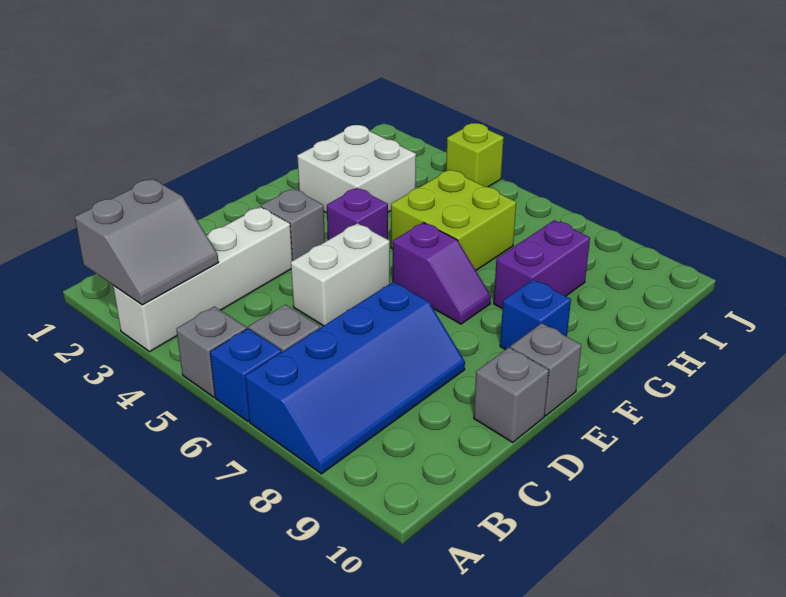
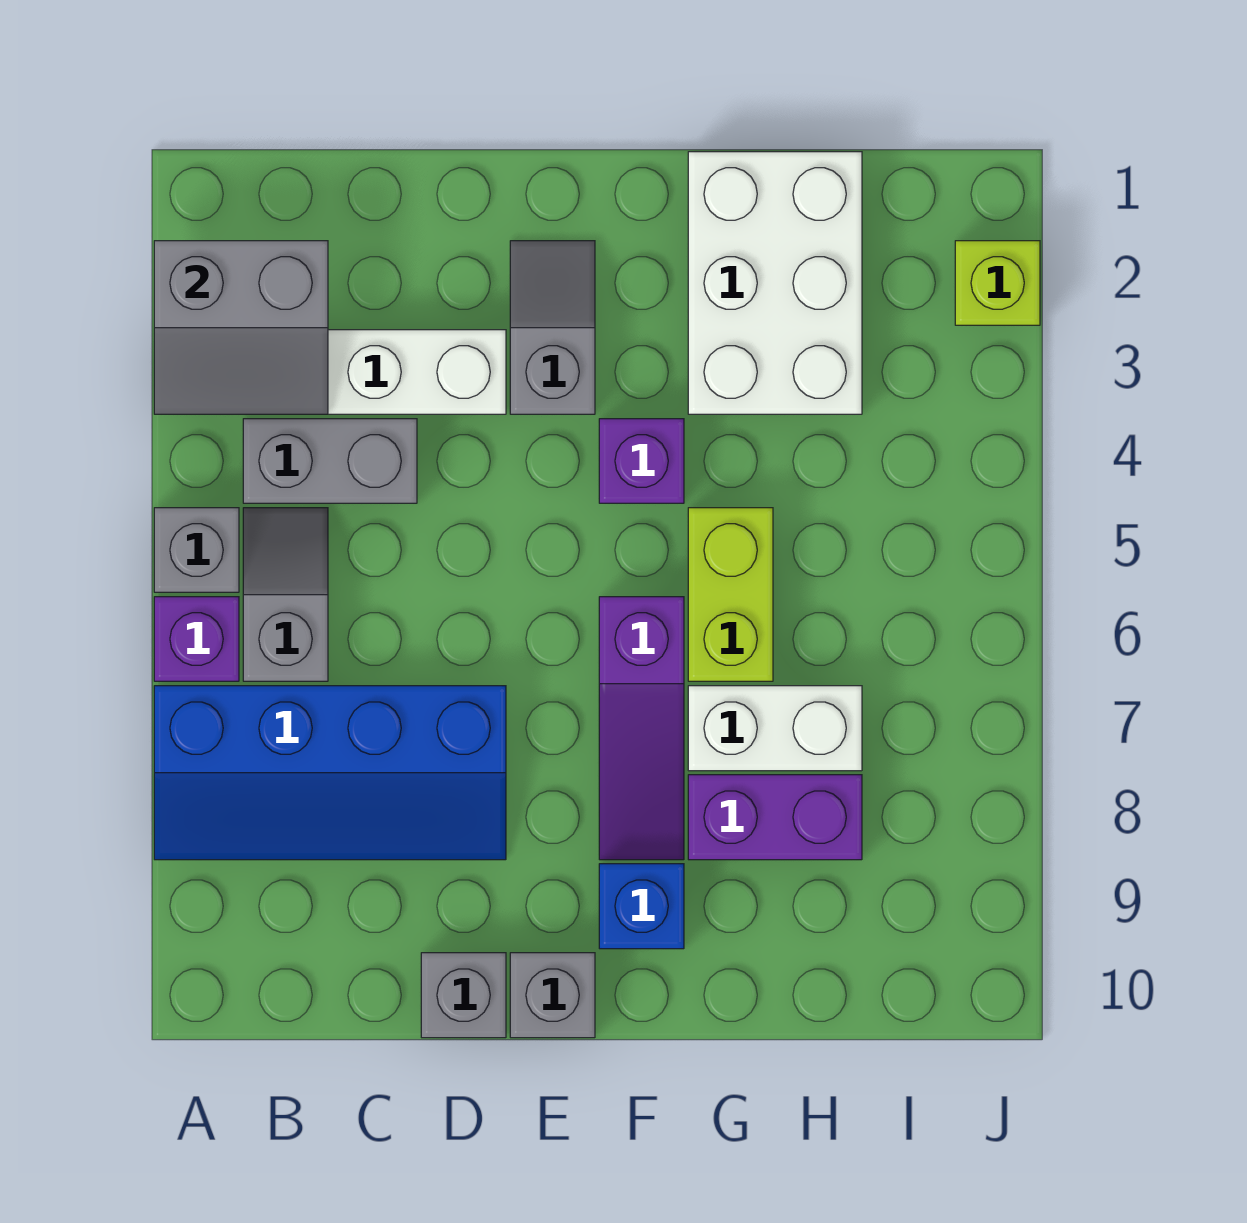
blue 1x1 brick [210,329,282,422] -> purple 1x1 brick [154,597,239,681]
none -> grey 1x2 brick [243,419,417,503]
white 1x2 brick [291,223,390,326] -> white 1x2 brick moved to [688,686,862,771]
purple 1x2 slope [393,222,491,324] -> purple 1x3 slope [599,597,684,860]
white 2x2 brick [297,125,416,213] -> white 2x3 brick [688,152,862,414]
lime 2x2 brick [391,170,516,270] -> lime 1x2 brick [688,508,773,681]
lime 1x1 brick [446,123,504,187] -> lime 1x1 brick moved to [955,241,1040,325]

